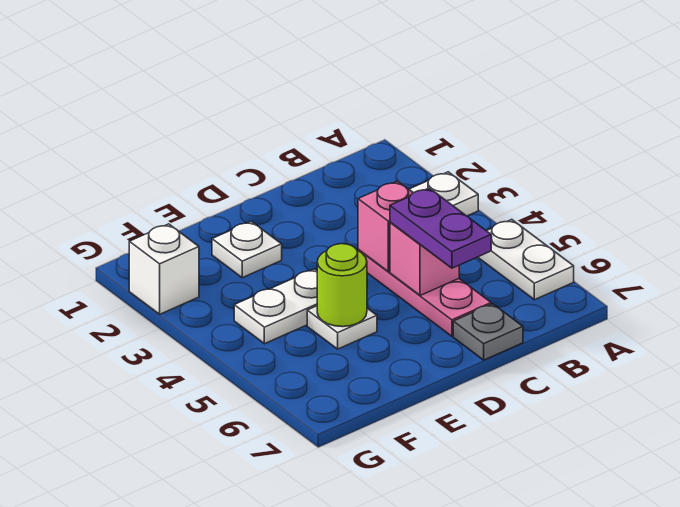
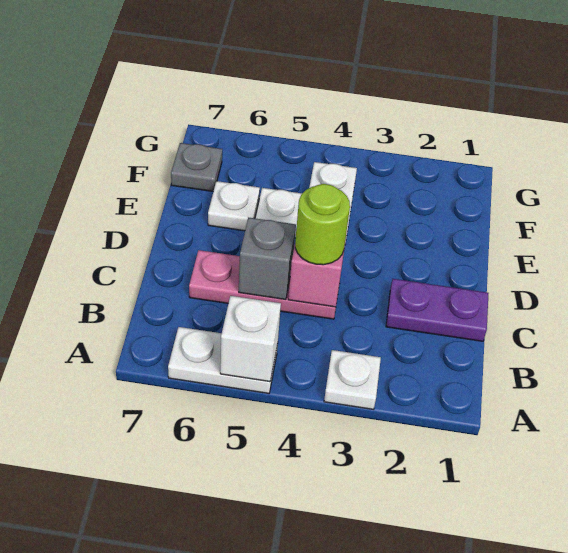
pink 1x1 brick [390,222,459,296] -> grey 1x1 brick [239,217,296,299]
purple 1x2 plate [390,188,491,268] -> purple 1x2 plate moved to [386,279,489,341]
grey 1x1 plate [453,304,523,360] -> grey 1x1 plate moved to [171,143,222,191]
white 1x1 plate [212,221,282,278] -> white 1x1 plate moved to [208,181,260,231]
lime 1x1 round brick [317,244,367,327] -> lime 1x1 round brick moved to [295,184,350,265]
white 1x1 brick [129,224,199,314] -> white 1x1 brick moved to [220,296,281,382]

